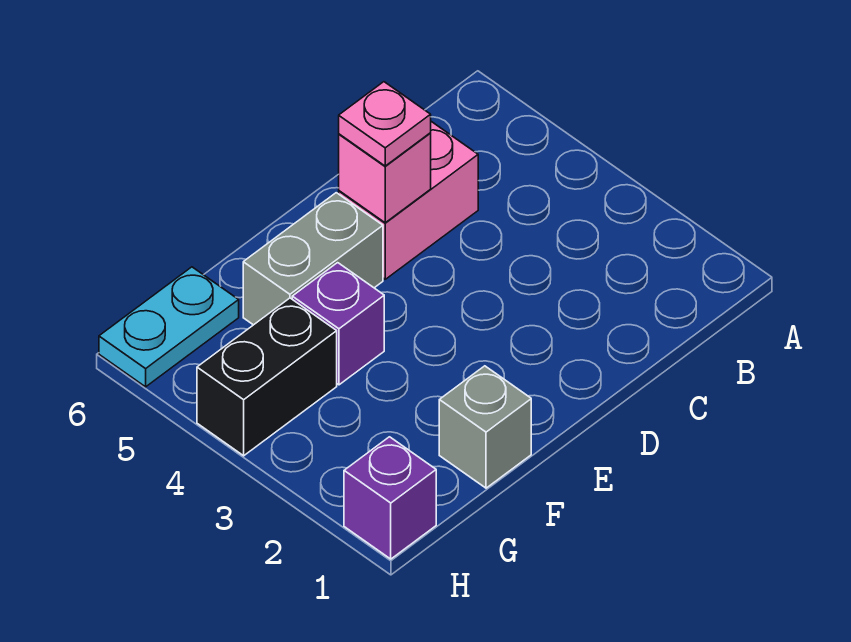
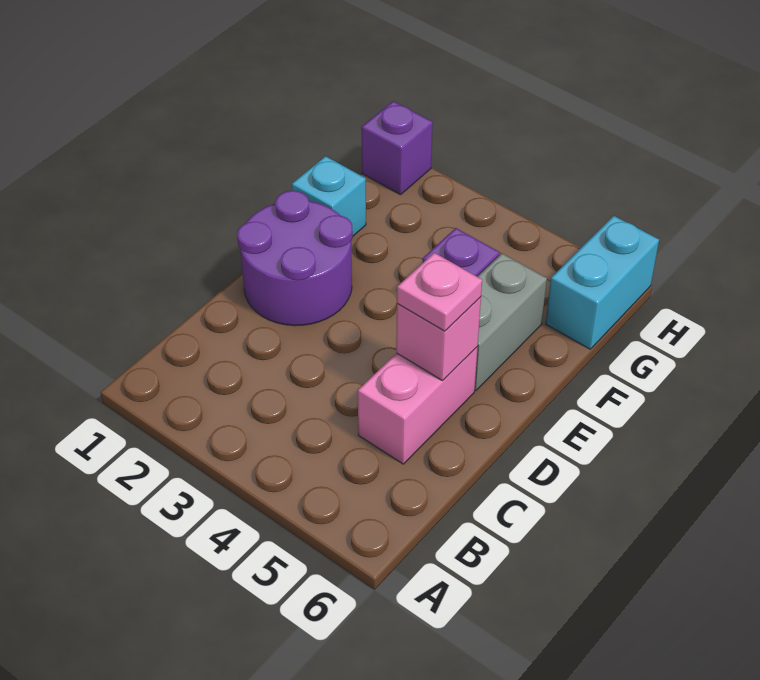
none -> purple 2x2 round brick [237,191,353,326]
grey 1x1 brick [439,366,531,488] -> cyan 1x1 brick [292,156,366,236]
black 1x2 brick [197,298,337,456] -> none
cyan 1x2 plate [99,267,239,387] -> cyan 1x2 brick [546,216,659,349]

